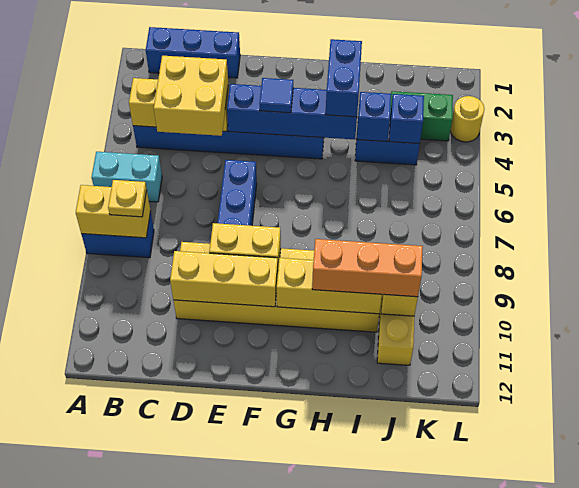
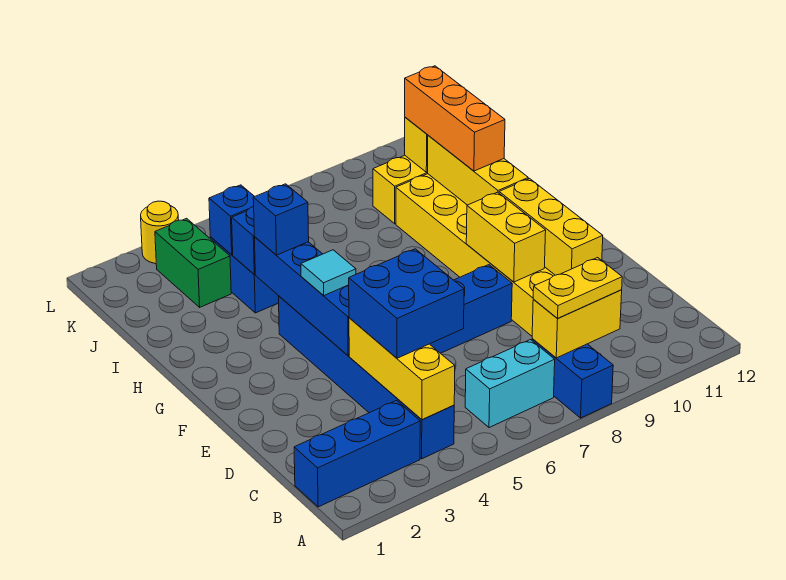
cyan 1x2 brick [92,152,162,202] -> cyan 1x2 brick turned to [465,340,555,428]
yellow 1x2 brick [76,185,151,238] -> yellow 1x2 brick turned to [532,290,622,358]
blue 1x3 brick [146,27,240,78] -> blue 1x3 brick turned to [294,401,420,507]
yellow 1x1 plate [108,180,147,217] -> yellow 1x2 plate [533,258,622,318]
yellow 2x2 brick [154,56,228,136] -> blue 2x2 brick [349,249,464,358]
blue 1x1 tile [259,78,293,113] -> cyan 1x1 tile [301,250,356,296]
blue 1x2 brick [326,39,362,117] -> blue 1x1 brick [253,184,309,255]

